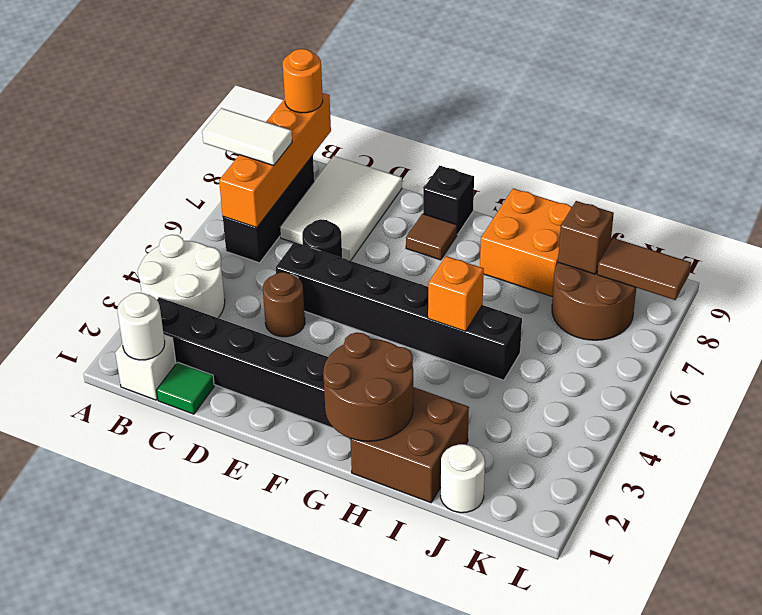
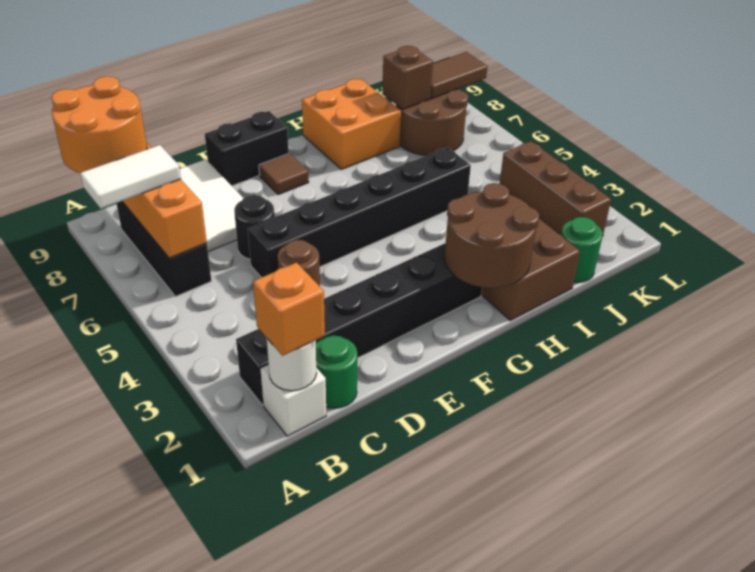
white 2x2 round brick [138,235,225,318] -> none
orange 1x1 round brick [283,49,323,113] -> orange 2x2 round brick [51,76,147,173]
green 1x1 tile [157,362,214,414] -> green 1x1 round brick [316,335,358,408]
black 1x1 brick [423,166,474,235] -> black 1x2 brick [205,111,289,186]
orange 1x1 brick [428,256,484,331] -> orange 1x1 brick moved to [253,263,325,356]
white 1x1 round brick [441,444,485,513] -> green 1x1 round brick [561,217,603,282]
none -> brown 1x3 brick [500,141,611,235]

